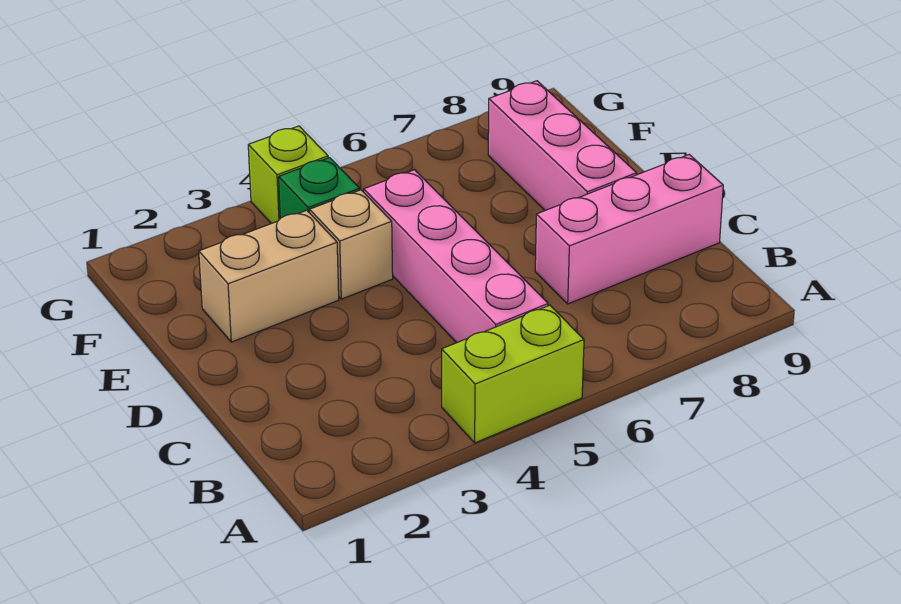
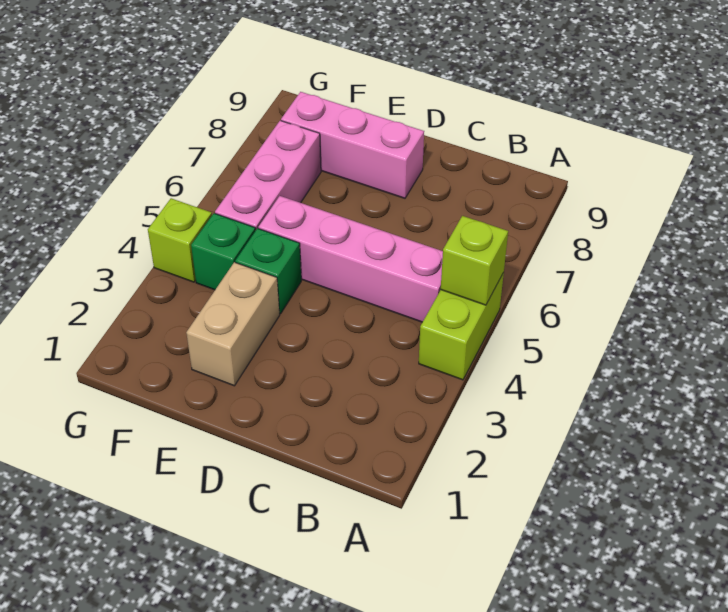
none -> lime 1x1 brick [441,216,508,305]
pink 1x3 brick [535,155,723,304] -> pink 1x3 brick moved to [215,121,321,231]
tan 1x1 brick [310,190,393,299] -> green 1x1 brick [235,228,301,314]

